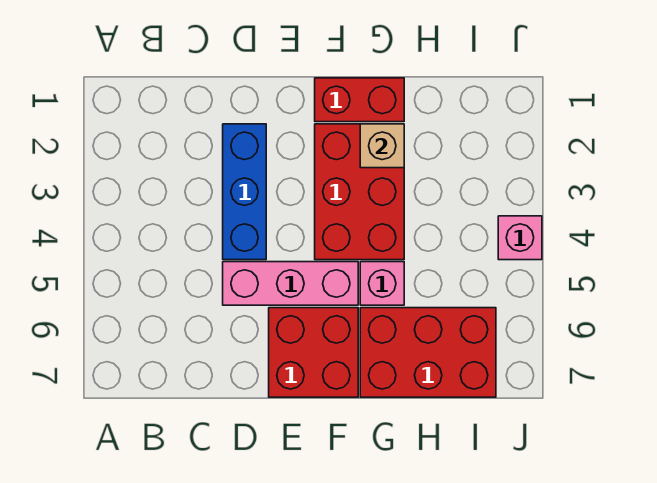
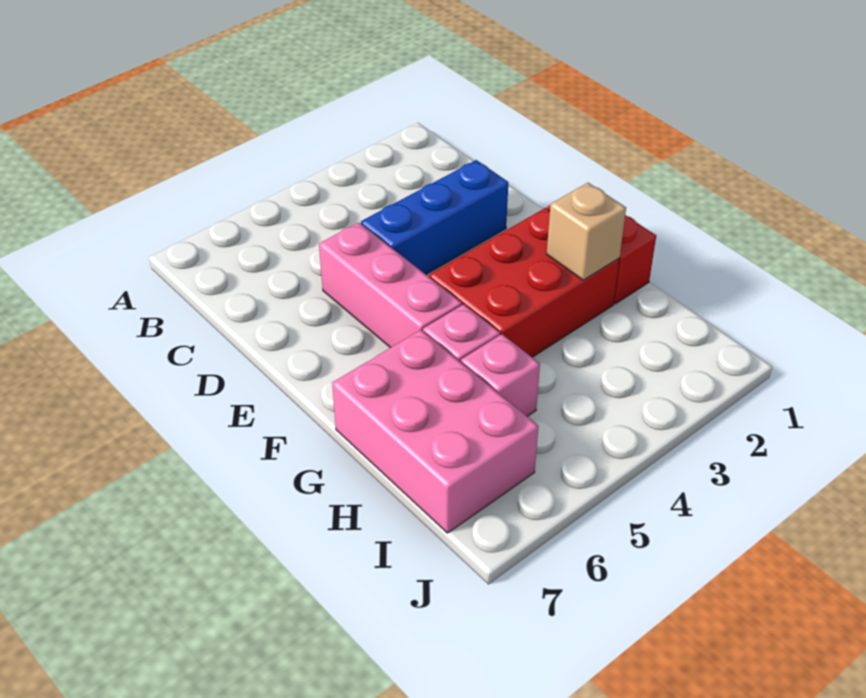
red 2x2 brick [269,308,358,397] -> none
red 2x3 brick [360,308,496,397] -> pink 2x3 brick [332,330,538,533]
pink 1x1 brick [498,216,542,260] -> pink 1x1 brick moved to [461,334,540,417]

